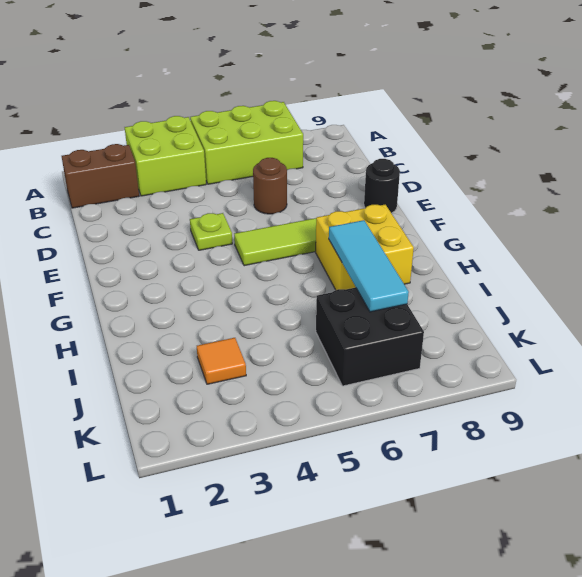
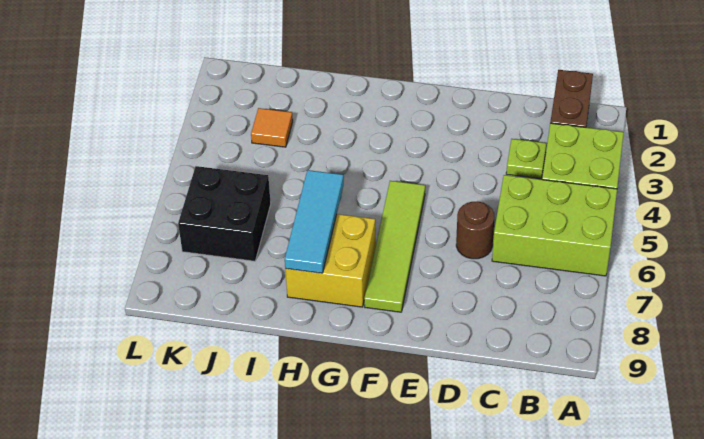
lime 2x3 brick [190,101,303,184] -> lime 2x3 brick turned to [492,175,617,276]
lime 1x1 plate [190,213,232,250] -> lime 1x1 plate moved to [506,139,546,179]
black 1x1 round brick [364,159,400,213] -> none
cyan 1x3 tile [329,220,409,312] -> cyan 1x3 tile turned to [285,170,344,273]

